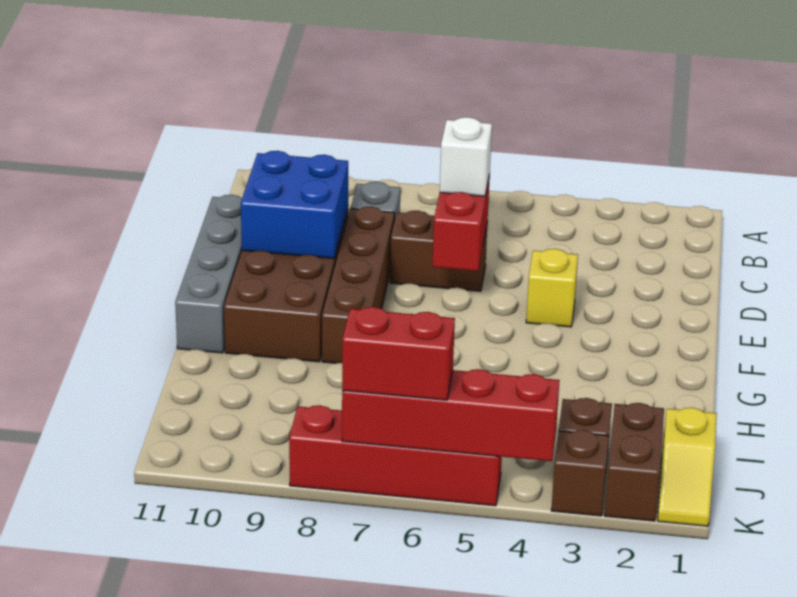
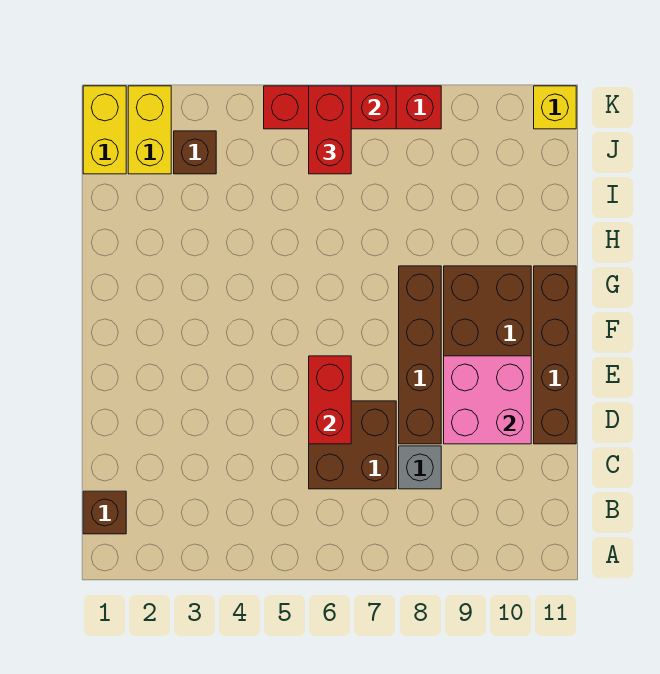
brown 1x2 brick [390,211,488,291] -> brown 2x2 brick [309,401,396,489]
white 1x1 brick [440,117,492,196] -> none
blue 2x2 brick [241,151,348,259] -> pink 2x2 brick [444,356,531,444]
grey 1x4 brick [175,195,242,353] -> brown 1x4 brick [534,266,576,444]
yellow 1x1 brick [526,249,578,327] -> yellow 1x1 brick moved to [534,86,576,129]
yellow 1x2 slope [658,408,717,526] -> yellow 1x2 brick [83,86,126,174]
brown 1x2 brick [604,403,664,521] -> yellow 1x2 brick [128,86,171,174]
brown 1x1 brick [551,430,609,516] -> brown 1x1 brick moved to [83,491,126,534]
red 1x4 brick [342,369,560,461] -> red 1x3 brick [264,86,396,129]
red 1x2 brick [342,307,455,400] -> red 1x2 brick turned to [309,86,351,174]

